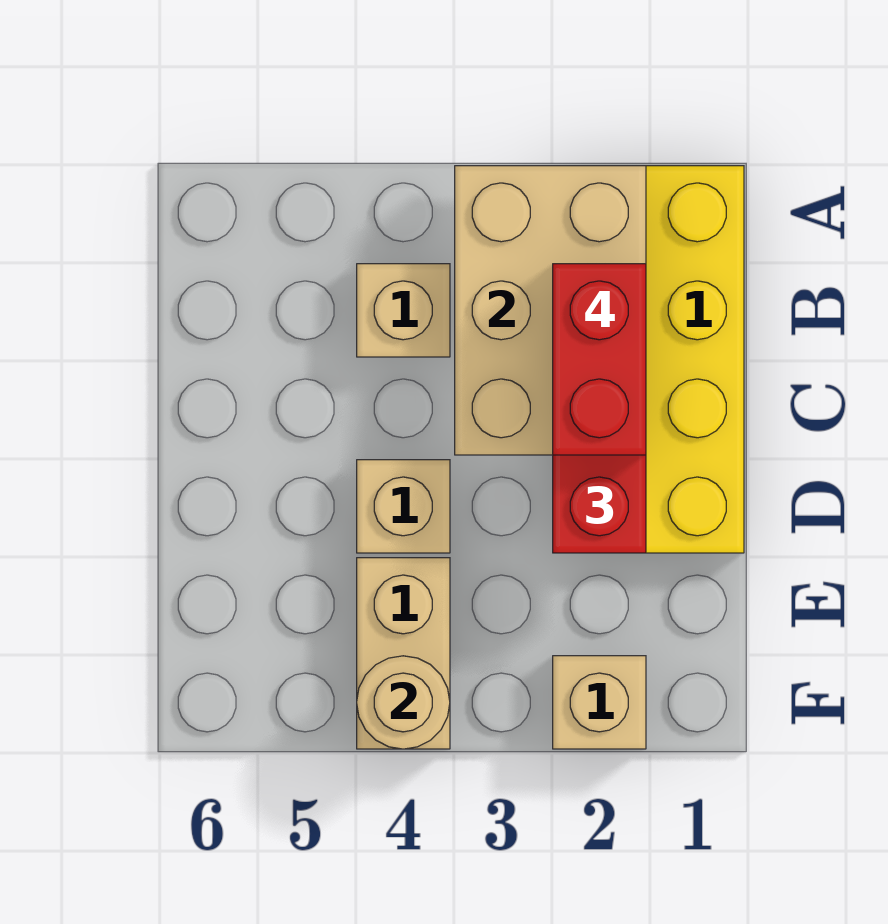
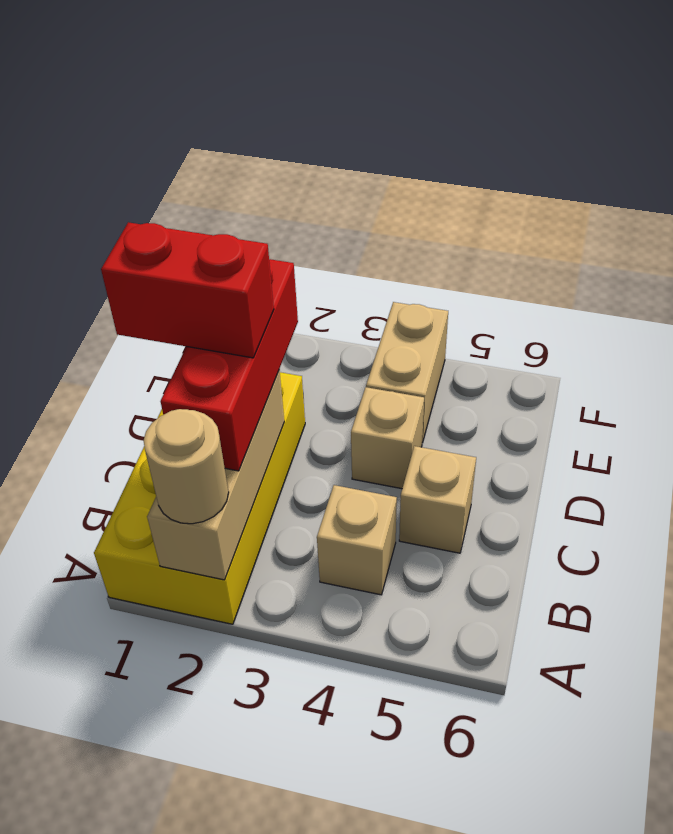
tan 2x3 brick [455,166,646,455] -> tan 1x3 brick [147,370,284,580]
red 1x2 brick [553,264,646,455] -> red 1x2 brick turned to [101,222,274,358]
tan 1x1 brick [553,656,646,749] -> tan 1x1 brick moved to [399,446,476,553]
tan 1x1 round brick [357,656,450,749] -> tan 1x1 round brick moved to [144,409,229,524]

